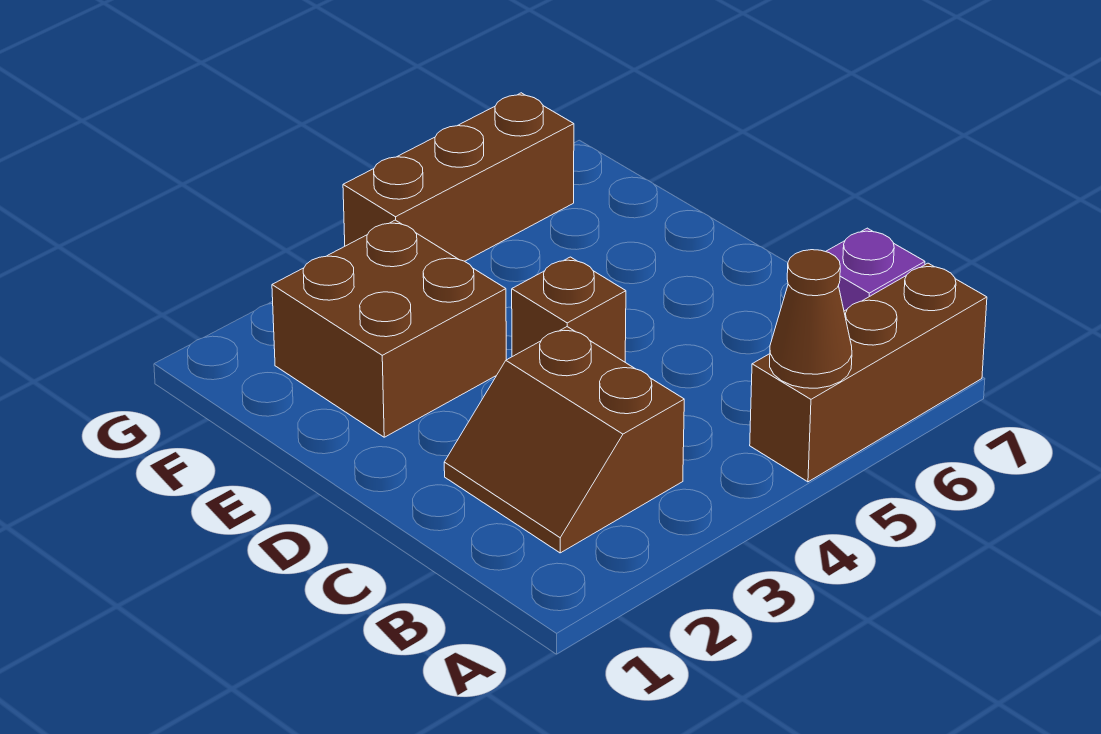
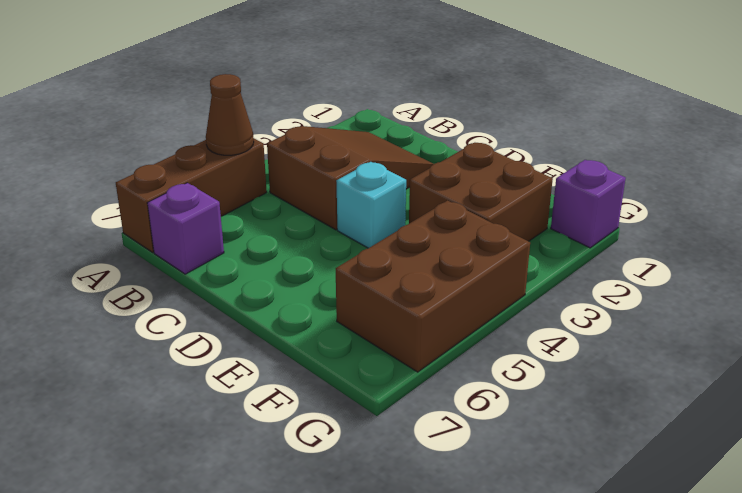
brown 2x2 slope [444,327,684,553] -> brown 2x3 slope [267,126,433,230]
brown 1x1 brick [512,257,626,362] -> cyan 1x1 brick [336,162,406,248]
none -> purple 1x1 brick [551,160,626,248]
brown 1x3 brick [343,93,574,261] -> brown 2x3 brick [336,201,530,372]

